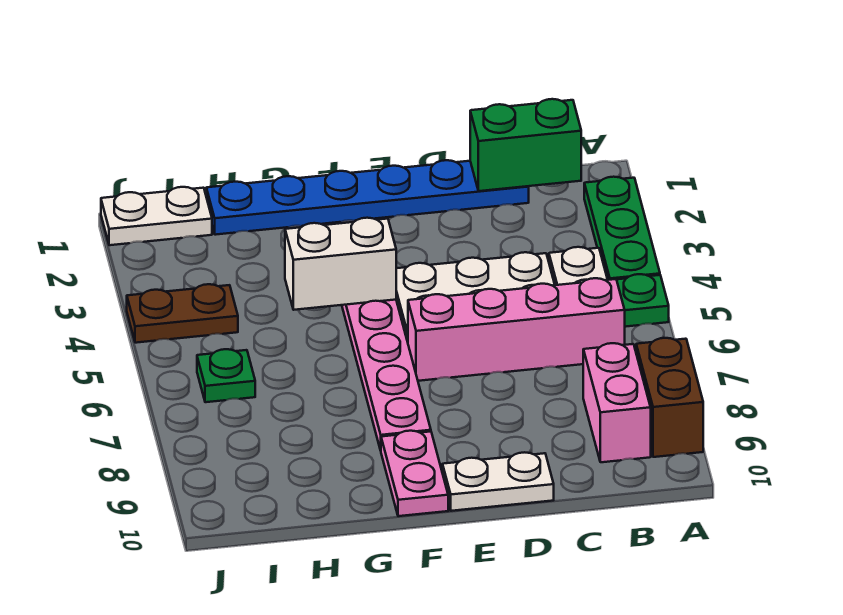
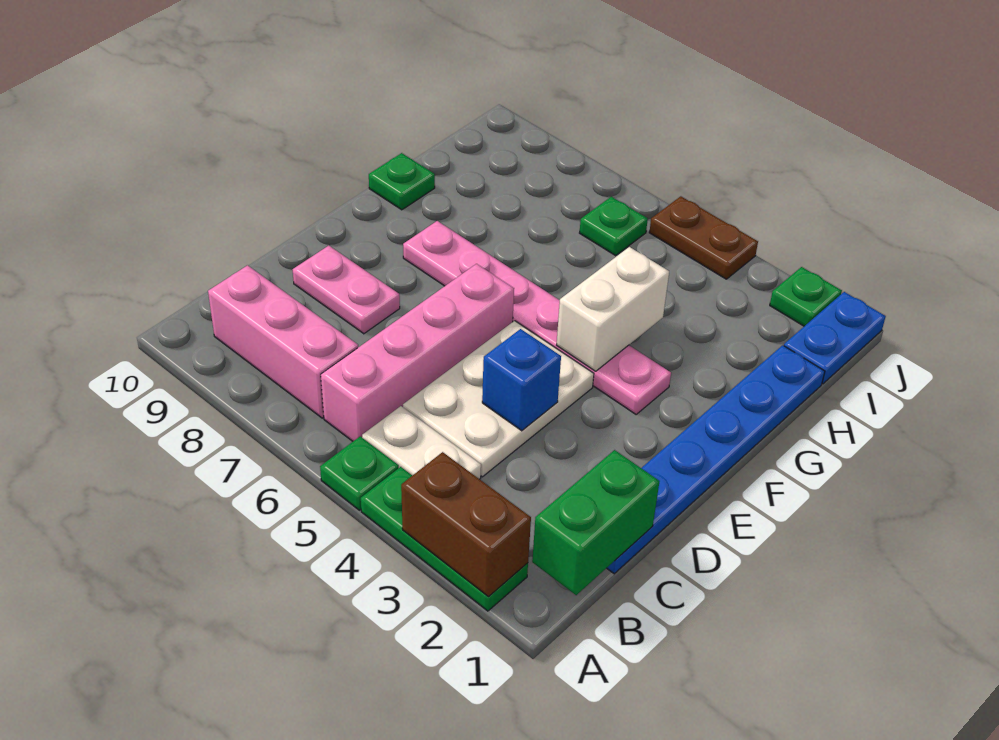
brown 1x2 brick [636,338,703,457] -> brown 1x2 brick moved to [401,452,531,597]
pink 1x2 brick [583,343,651,462] -> pink 1x3 brick [208,265,358,418]
none -> blue 1x1 brick [482,329,561,431]
white 1x2 plate [442,452,554,511] -> none
pink 1x2 plate [381,431,448,516] -> pink 1x2 plate moved to [293,246,400,334]
none -> green 1x1 plate [369,153,435,210]
white 1x2 plate [101,187,212,245] -> blue 1x2 plate [784,292,886,384]
brown 1x2 plate [127,284,238,343] -> brown 1x2 plate turned to [649,196,758,279]
none -> green 1x1 plate [770,267,842,326]

